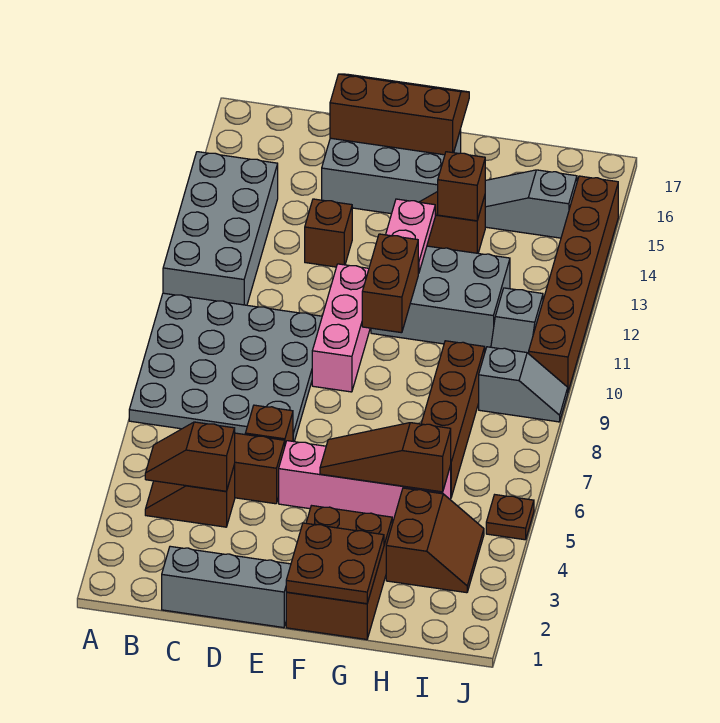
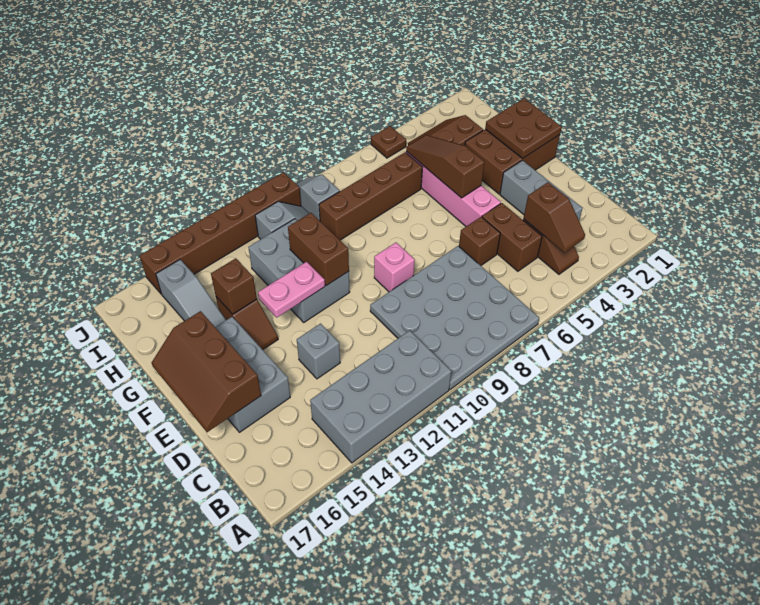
grey 1x3 brick [162,546,291,628] -> grey 1x3 brick moved to [500,160,582,220]
brown 1x1 brick [305,199,352,267] -> grey 1x1 brick [297,324,340,379]
pink 1x3 brick [312,264,370,392] -> pink 1x1 brick [374,243,415,292]
brown 1x3 slope [320,423,451,492] -> brown 1x3 slope turned to [406,135,484,198]
brown 1x2 brick [362,234,418,333] -> brown 1x2 brick turned to [288,213,349,286]

